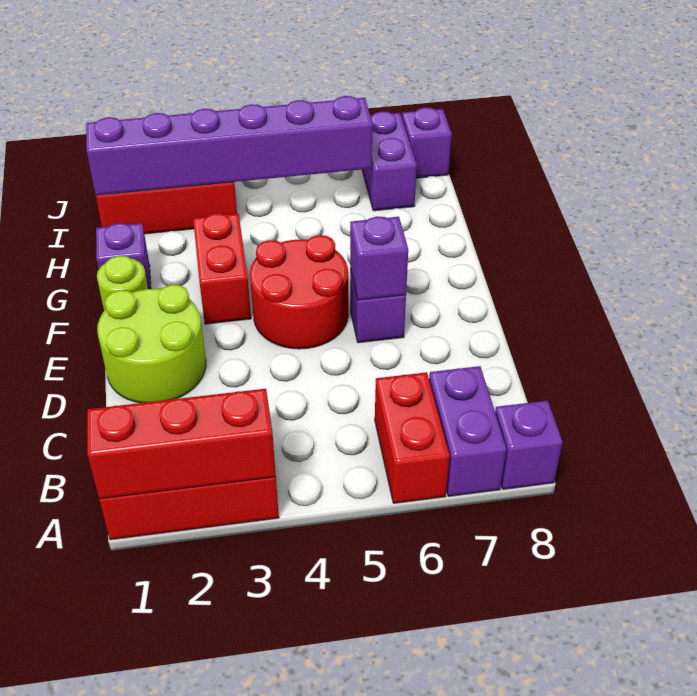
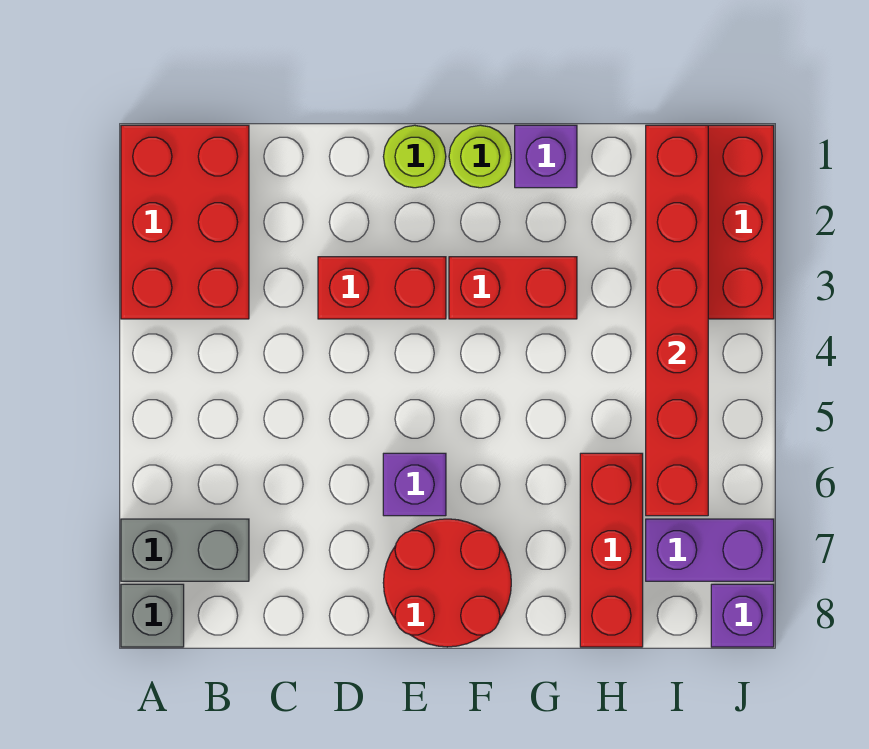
red 1x3 brick [87,389,276,499] -> red 1x3 brick moved to [580,453,643,647]
red 1x2 brick [375,372,450,503] -> red 1x2 brick moved to [318,257,446,319]
purple 1x2 brick [429,366,506,496] -> grey 1x2 brick [121,519,249,581]
purple 1x1 brick [495,401,563,489] -> grey 1x1 brick [121,584,184,647]
lime 2x2 round brick [97,285,206,403] -> lime 1x1 round brick [383,125,446,188]
red 2x2 round brick [250,235,348,349] -> red 2x2 round brick moved to [383,519,511,647]
purple 1x1 brick [350,216,408,300] -> none
purple 1x6 brick [86,96,373,195] -> red 1x6 brick [646,125,708,516]

